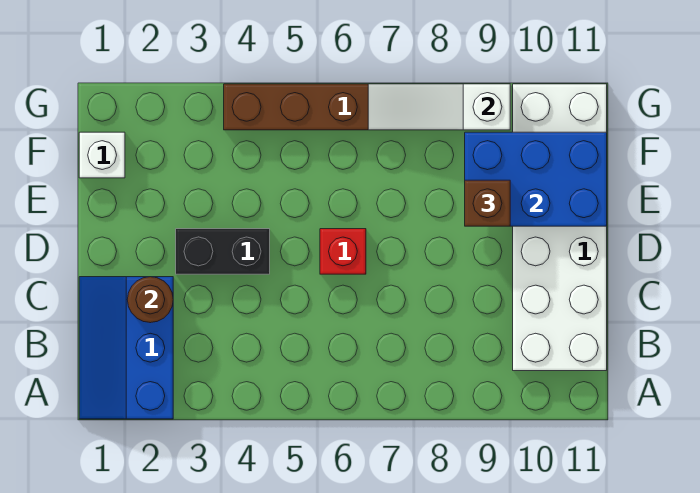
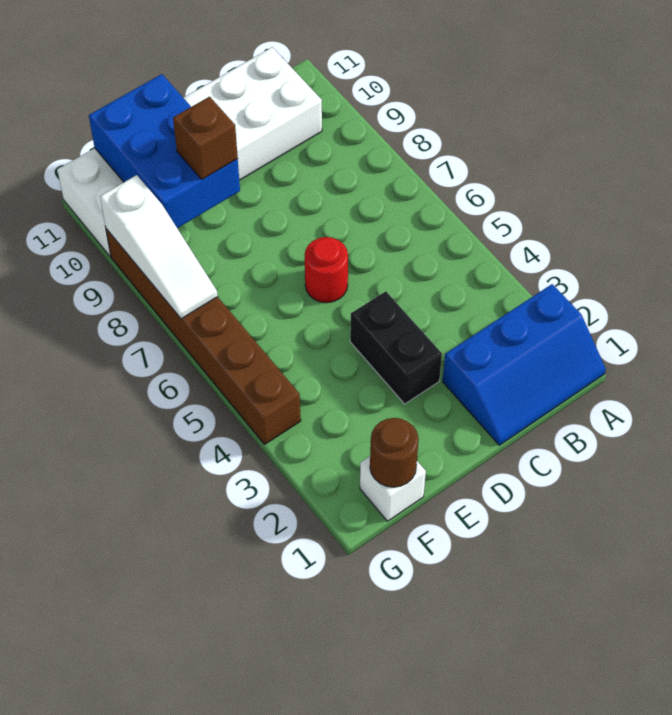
brown 1x1 round brick [127,277,173,323] -> brown 1x1 round brick moved to [370,418,419,487]
red 1x1 brick [320,229,366,274] -> red 1x1 round brick [305,237,348,303]

